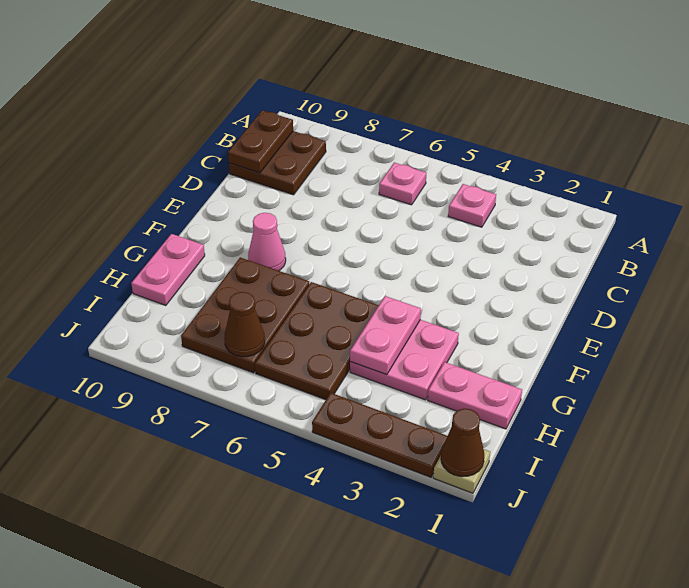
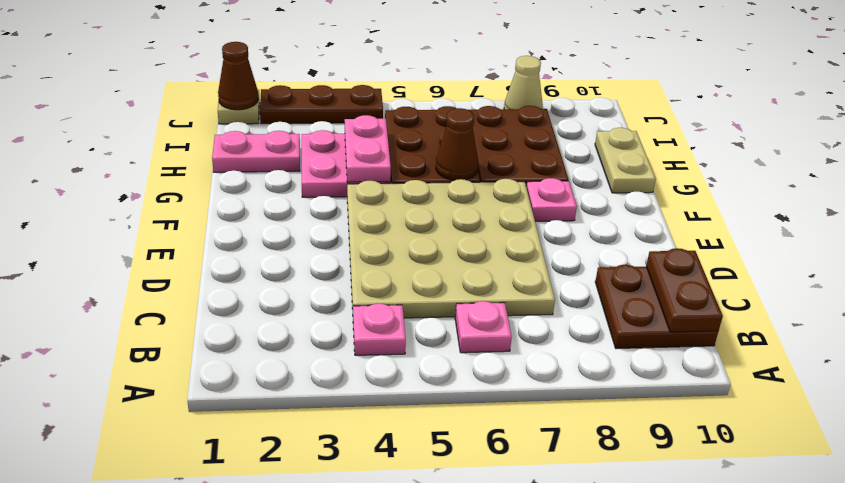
none -> tan 4x4 plate [347,179,555,318]
pink 1x1 cone [248,213,286,271] -> pink 1x1 plate [526,178,577,221]
pink 1x2 plate [131,234,205,306] -> tan 1x2 plate [595,128,656,193]
brown 1x1 cone [224,292,265,357] -> brown 1x1 cone moved to [436,108,478,180]
none -> tan 1x1 cone [504,56,543,109]

